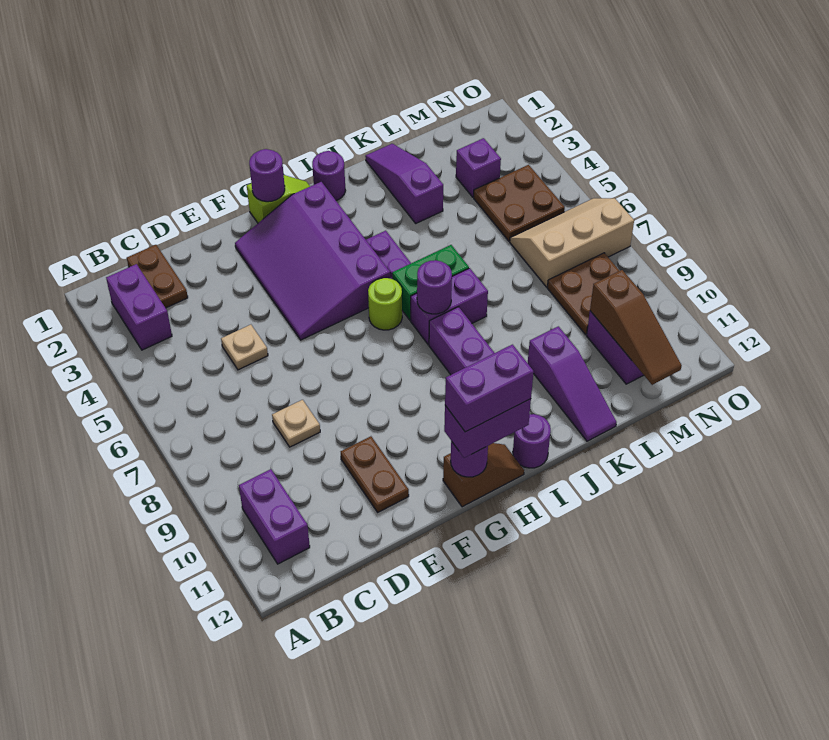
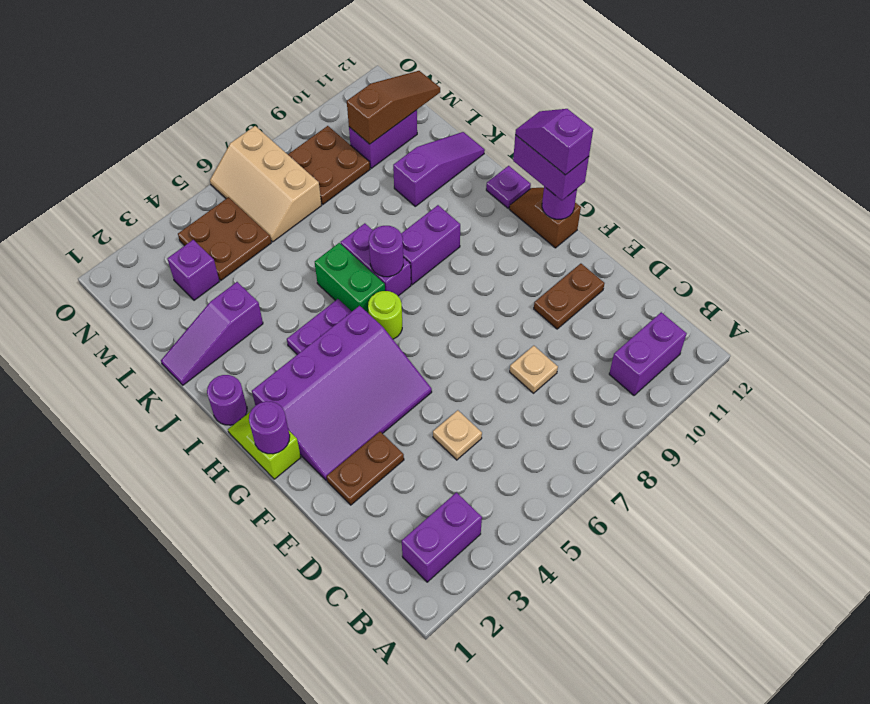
brown 1x2 plate [127,245,188,308] -> brown 1x2 plate moved to [327,432,404,505]
purple 1x2 brick [445,345,534,432] -> purple 1x2 slope [515,109,593,175]
purple 1x1 round brick [513,414,551,468] -> purple 1x1 plate [486,166,531,208]

